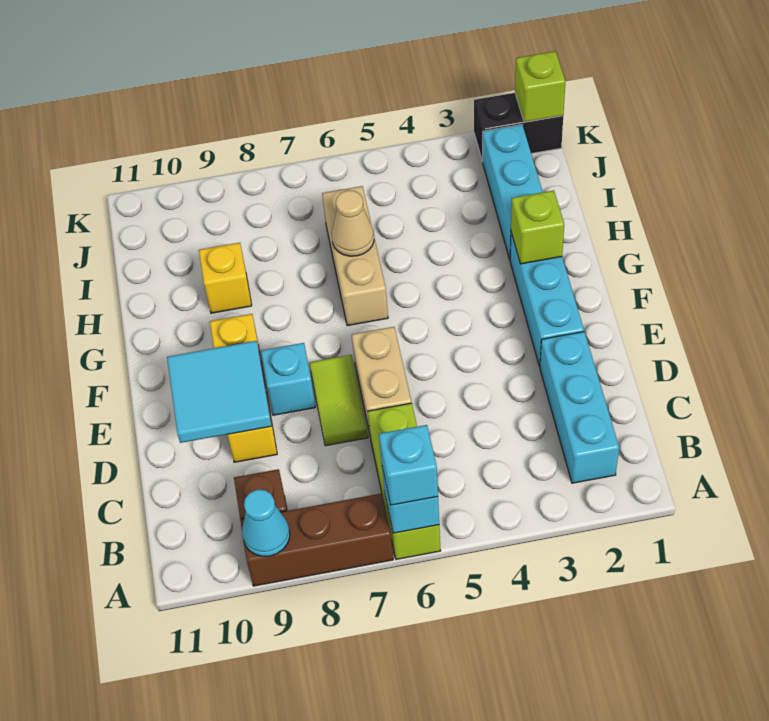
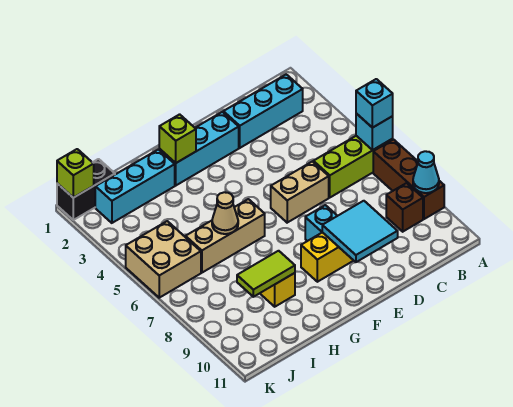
lime 1x2 tile [310,355,368,446] -> lime 1x2 tile moved to [237,251,295,297]
none -> tan 2x2 brick [126,221,201,298]
black 1x2 brick [474,93,563,162] -> black 1x2 brick turned to [57,159,115,220]

